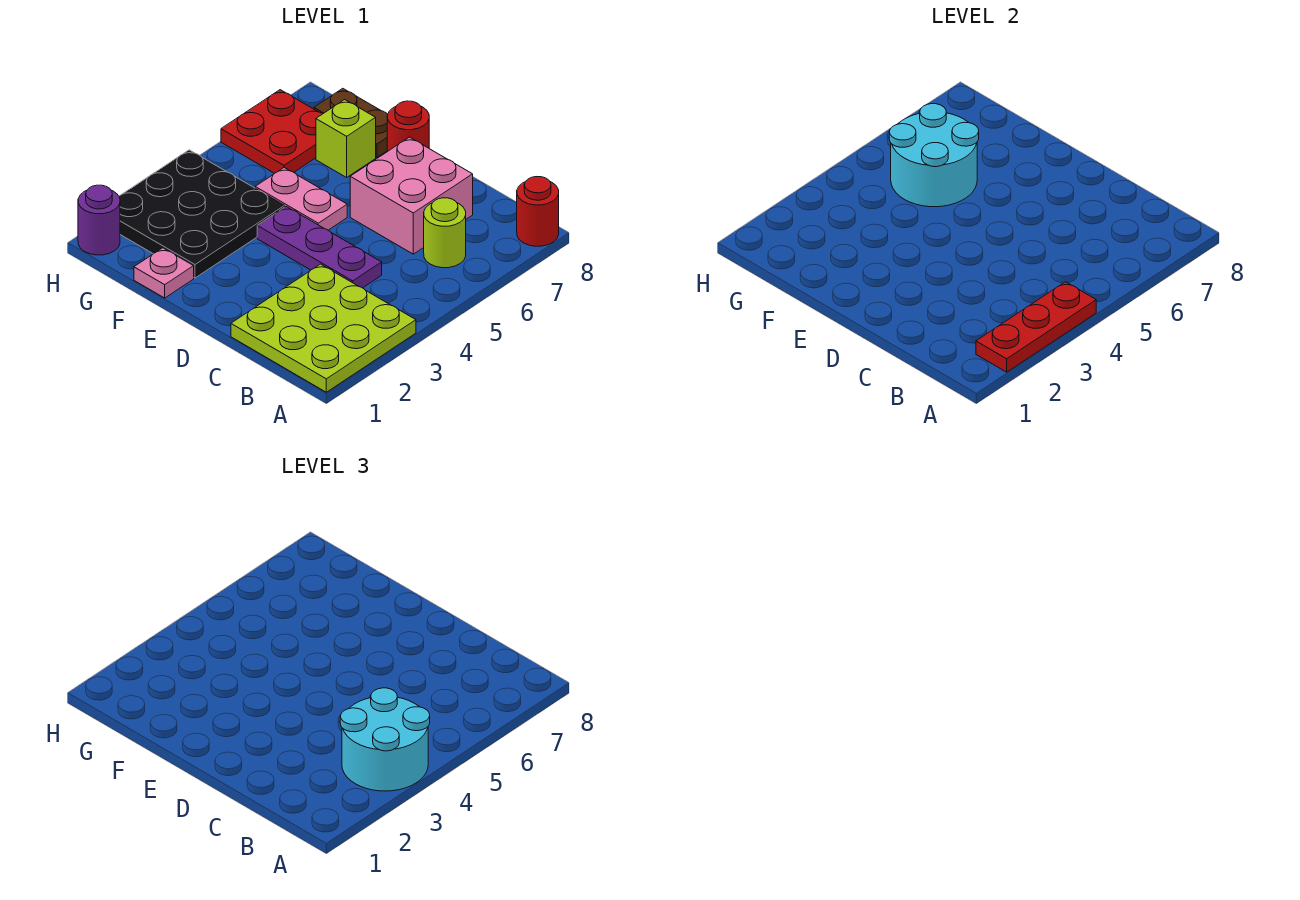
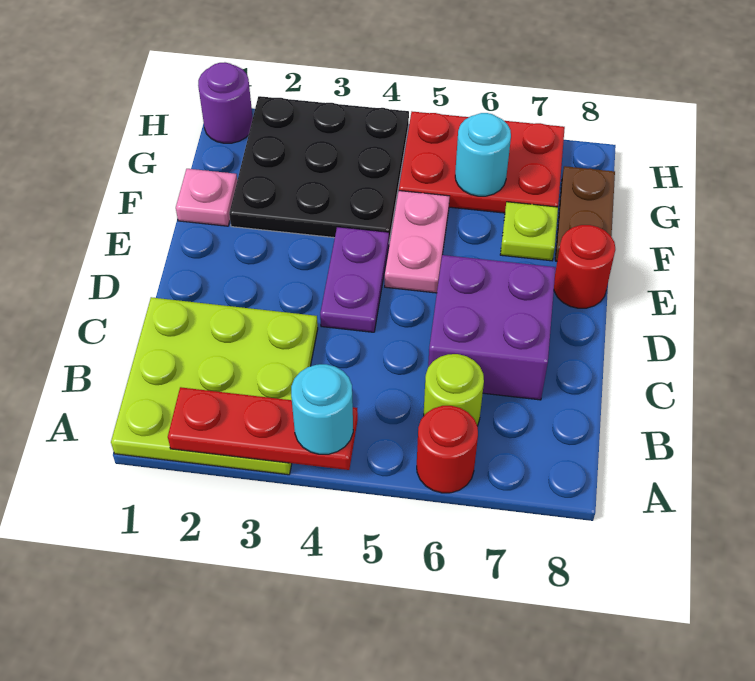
cyan 2x2 round brick [340,688,430,791] -> cyan 1x1 round brick [291,364,353,454]
red 1x1 round brick [517,177,559,246] -> red 1x1 round brick moved to [417,406,478,493]
purple 1x3 plate [257,207,382,288] -> purple 1x2 plate [320,227,389,332]
pink 2x2 brick [350,137,473,254] -> purple 2x2 brick [428,255,556,400]
cyan 2x2 round brick [889,104,979,207] -> cyan 1x1 round brick [455,113,511,196]
lime 1x1 brick [316,100,376,177] -> lime 1x1 plate [500,202,558,261]
red 2x2 plate [221,90,322,173] -> red 2x3 plate [399,112,565,213]

